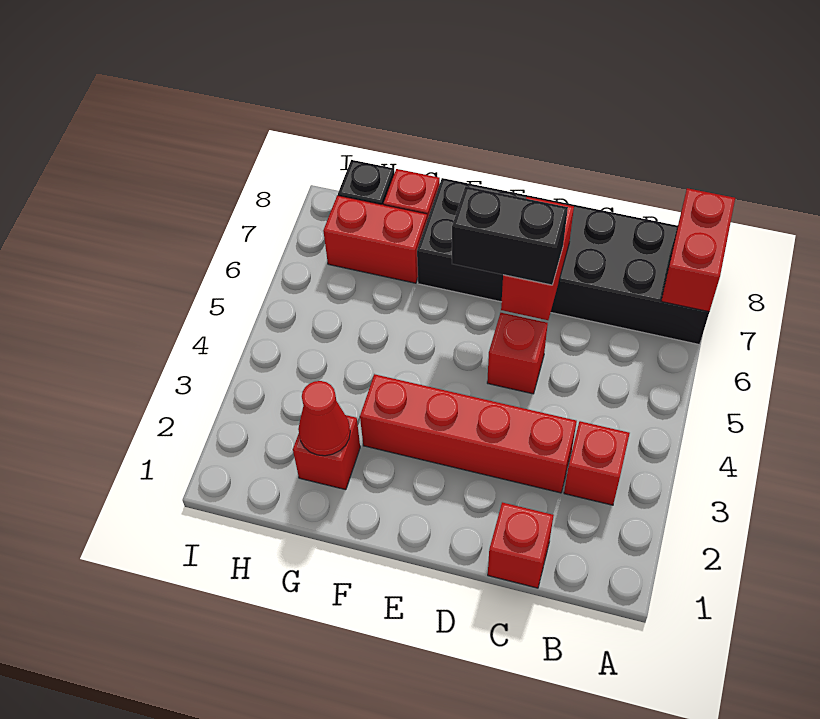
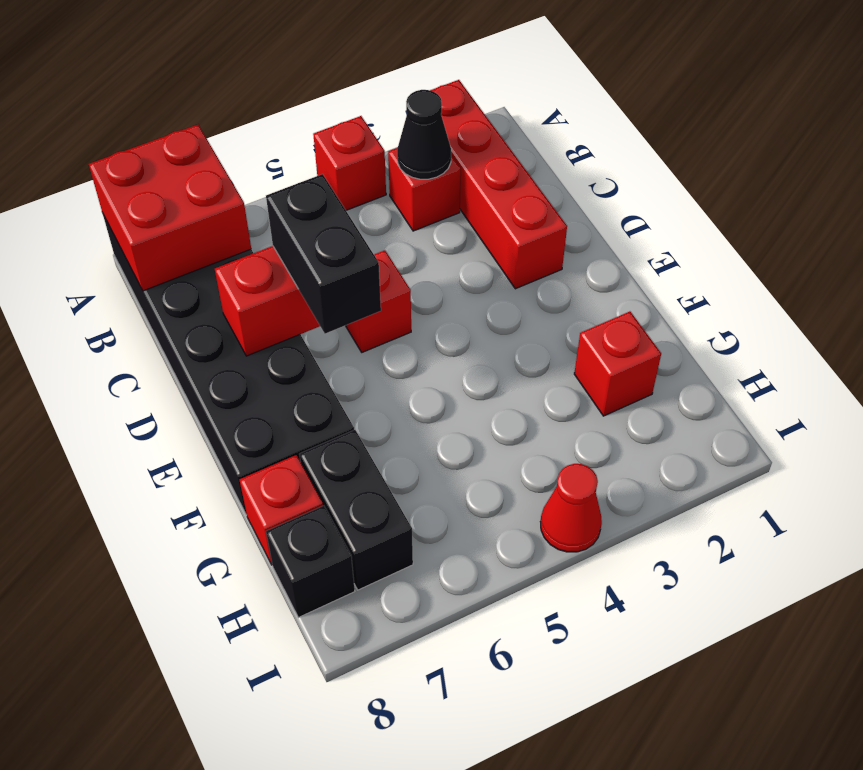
red 1x2 brick [661,188,735,312] -> red 2x2 brick [89,125,251,291]
none -> black 1x1 cone [397,90,451,179]
red 1x1 brick [488,502,554,588] -> red 1x1 brick moved to [313,116,386,210]
red 1x4 brick [360,374,577,493] -> red 1x4 brick moved to [430,80,567,289]
red 1x1 cone [298,381,350,456] -> red 1x1 cone moved to [540,464,602,552]
red 1x2 brick [323,195,427,283] -> black 1x2 brick [300,430,413,590]

